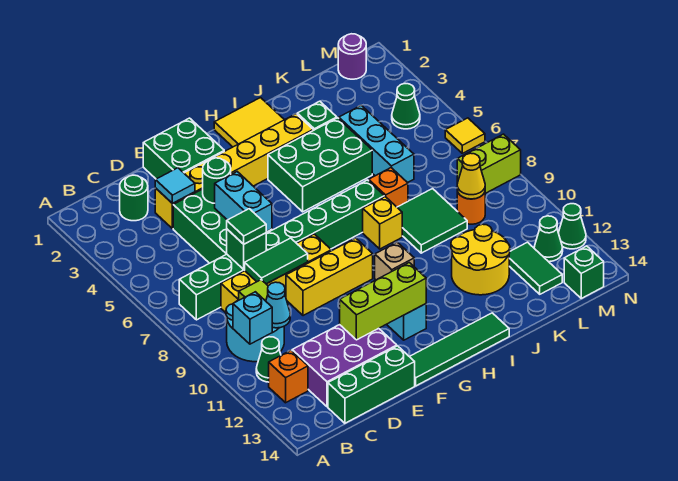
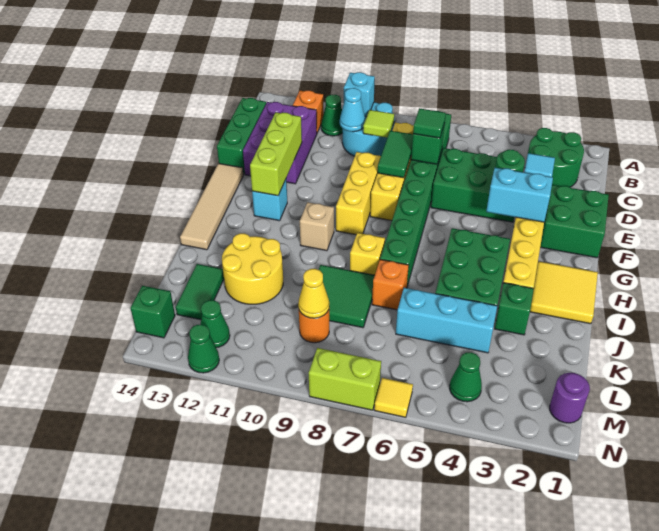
green 1x1 round brick [120,175,148,221] -> green 2x2 round brick [528,128,584,187]
cyan 1x2 brick [215,172,272,232] -> cyan 1x2 brick moved to [486,168,553,222]
green 1x4 tile [409,313,509,386] -> tan 1x4 tile [180,163,243,250]
green 1x2 tile [509,242,562,294] -> green 1x2 tile turned to [176,264,224,320]
lime 1x2 brick [457,134,521,193] -> lime 1x2 brick turned to [309,348,381,410]

